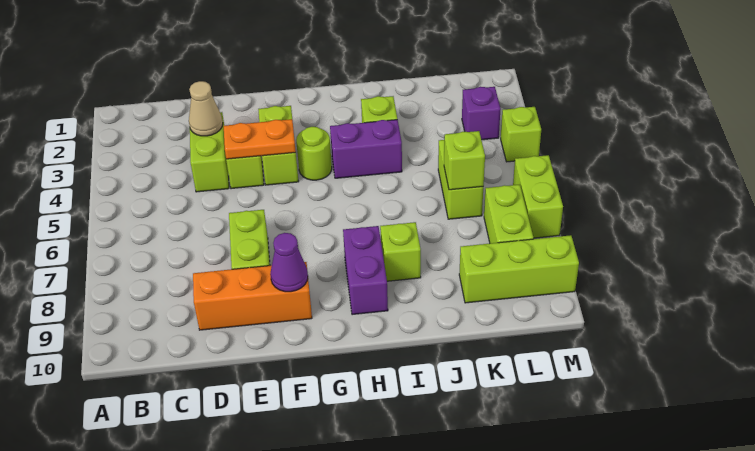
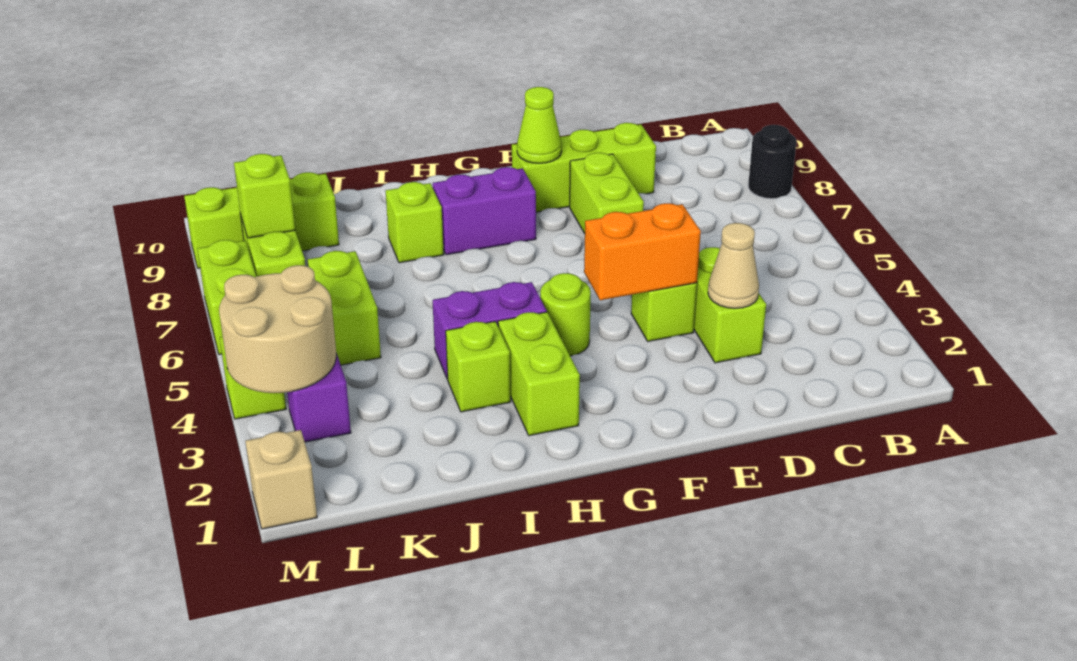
none -> black 1x1 round brick [748,125,797,199]
orange 1x3 brick [193,262,312,330] -> lime 1x3 brick [512,123,656,212]
orange 1x2 plate [224,119,296,159] -> orange 1x2 brick [584,203,701,300]
lime 1x2 brick [258,106,299,185] -> lime 1x2 brick moved to [498,312,580,436]
purple 1x1 cone [270,233,308,292] -> lime 1x1 cone [517,87,562,163]
purple 1x2 brick [343,226,388,315] -> purple 1x2 brick turned to [433,167,536,255]
lime 1x1 brick [444,131,485,190] -> lime 1x1 brick moved to [234,154,295,238]
none -> tan 2x2 round brick [219,265,336,393]
none -> tan 1x1 brick [245,430,317,529]

